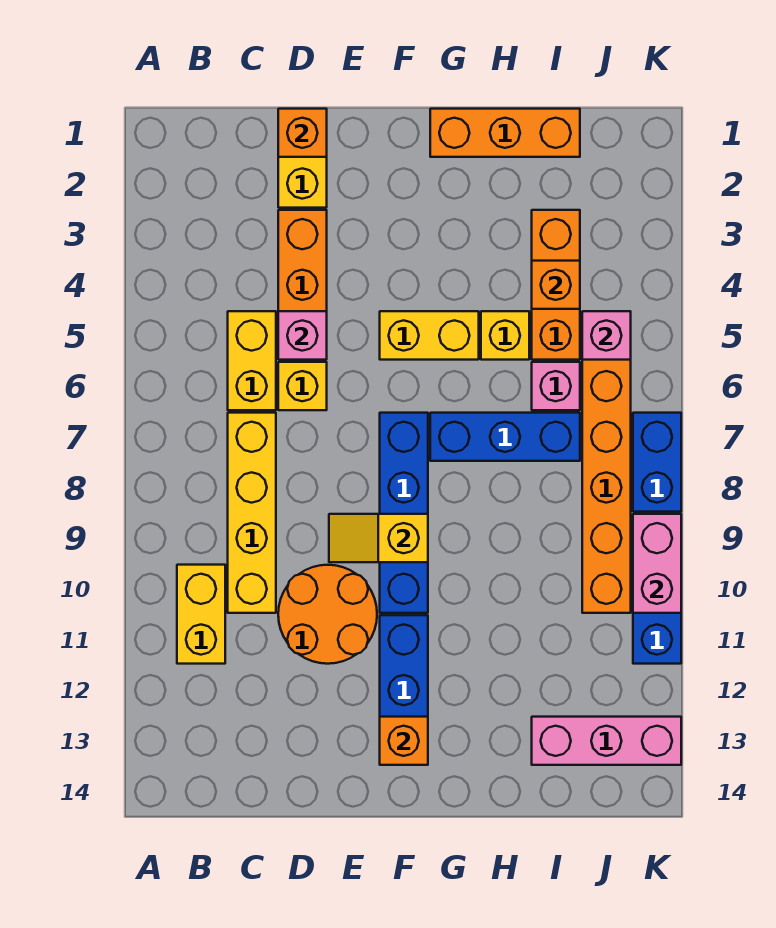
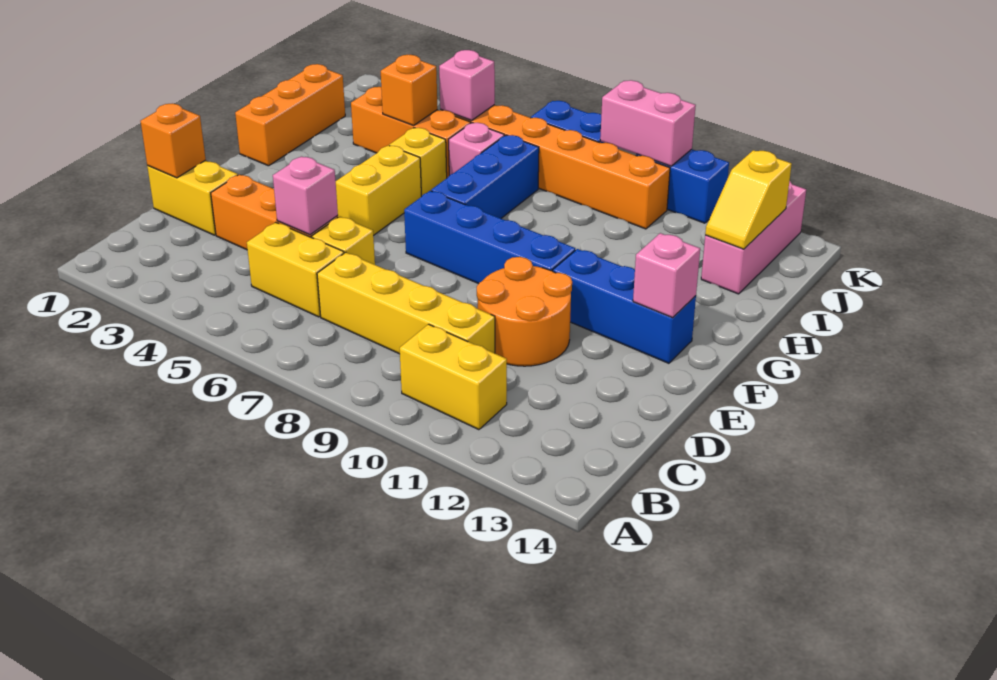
yellow 1x2 slope [329,514,428,562] -> yellow 1x2 slope moved to [705,150,792,249]
orange 1x1 brick [380,717,428,765] -> pink 1x1 brick [633,233,700,318]

